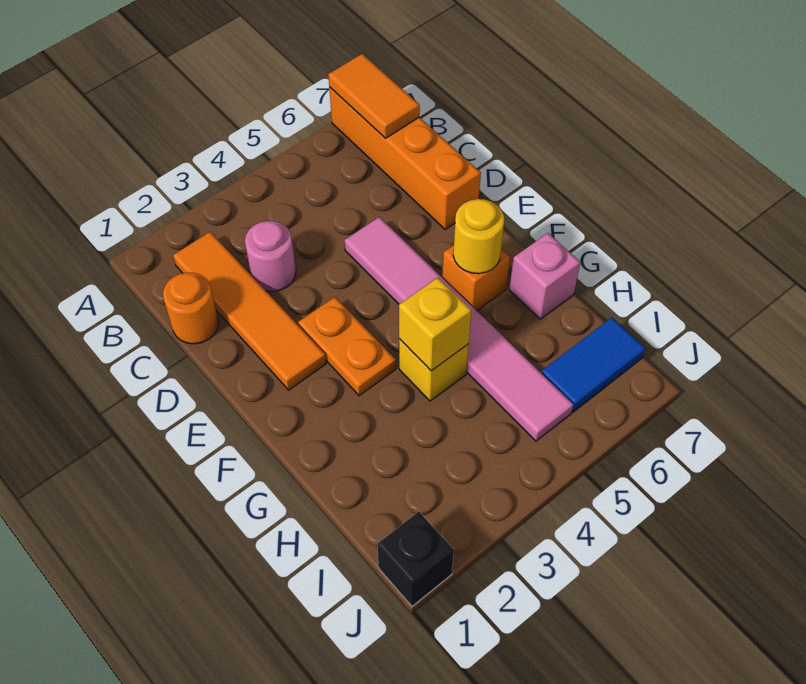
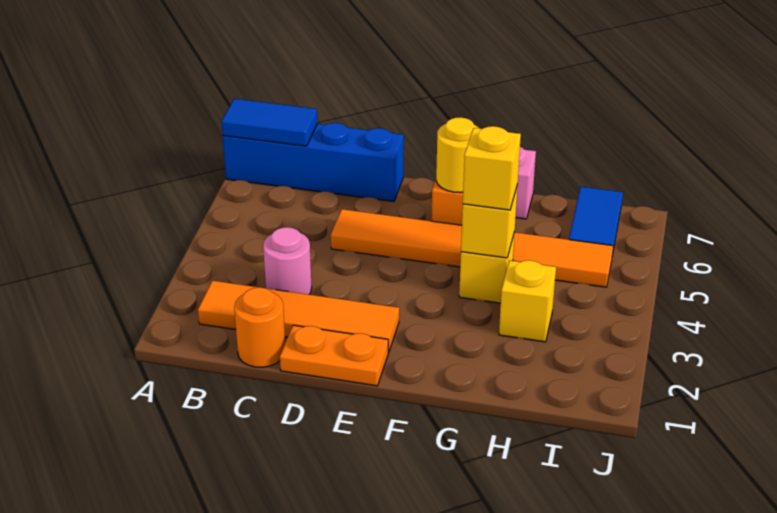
orange 1x4 brick [329,87,481,229] -> blue 1x4 brick [223,123,404,202]
orange 1x2 tile [328,54,420,138] -> blue 1x2 tile [221,99,317,146]
pink 1x6 tile [345,217,573,441] -> orange 1x6 tile [331,209,613,287]
orange 1x2 plate [298,297,396,396] -> orange 1x2 plate moved to [280,325,388,386]
none -> yellow 1x1 brick [463,126,521,210]
none -> yellow 1x1 brick [499,260,556,342]
black 1x1 brick [377,512,454,606] -> none

